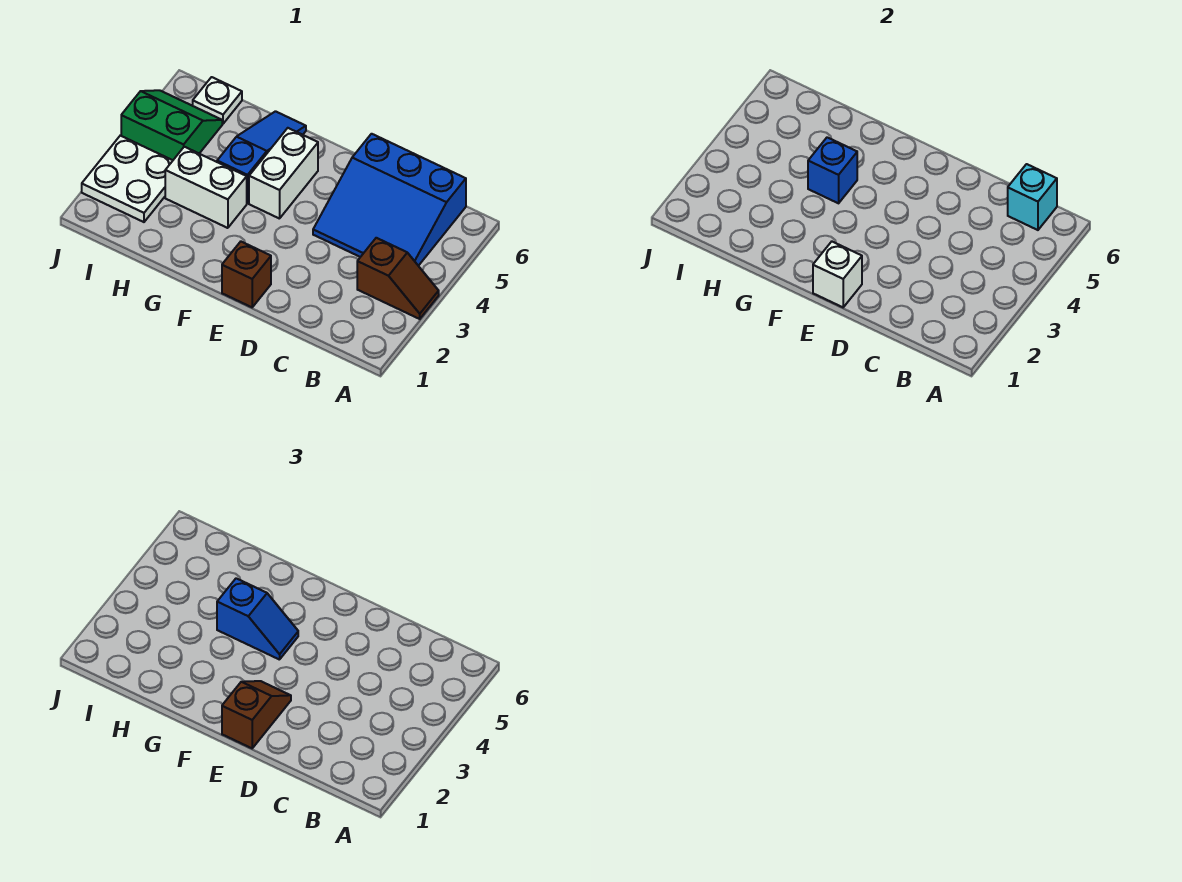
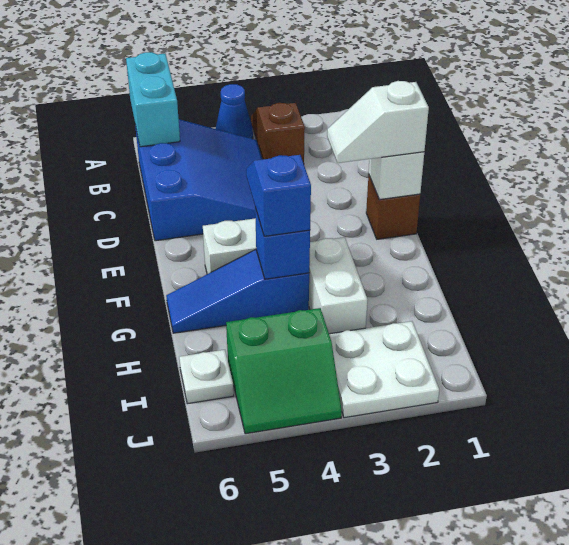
none -> blue 1x1 cone [215,84,253,139]
cyan 1x1 brick [1008,164,1057,230] -> cyan 1x2 brick [126,52,180,147]
brown 1x2 slope [222,681,291,748] -> white 1x2 slope [327,81,429,163]
green 2x2 slope [121,90,222,160] -> green 2x2 slope turned to [226,308,342,434]

